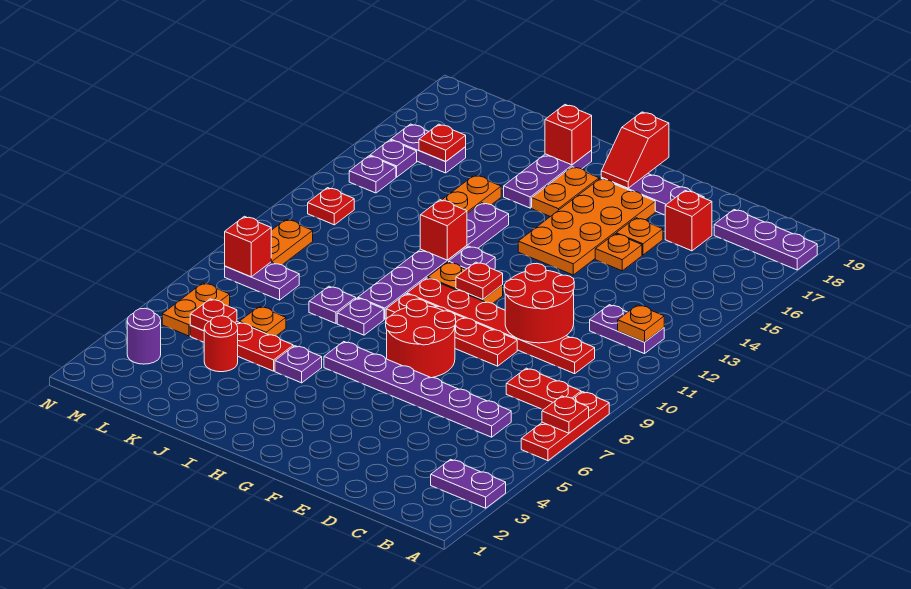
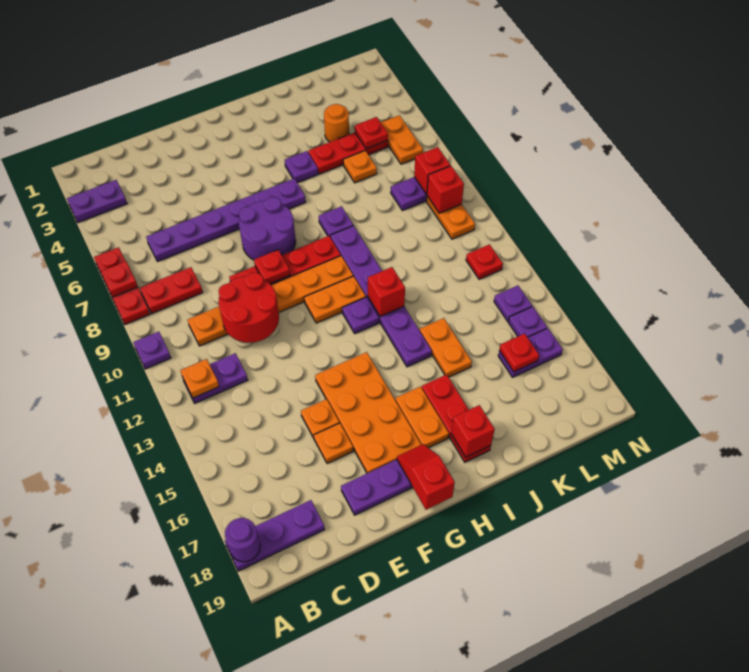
red 1x6 plate [407,278,595,374] -> orange 1x6 plate [188,256,353,346]
red 1x1 brick [665,191,712,251] -> red 1x1 brick moved to [427,166,464,213]
red 2x2 round brick [386,299,456,378] -> purple 2x2 round brick [239,197,296,260]
red 1x1 plate [456,262,503,300] -> red 1x1 plate moved to [254,250,290,284]
purple 1x3 plate [504,150,592,208] -> red 1x3 plate [422,374,491,462]
purple 1x1 plate [309,286,356,323] -> purple 1x1 plate moved to [133,332,171,369]
red 1x1 round brick [204,316,238,372] -> orange 1x1 round brick [324,104,349,142]
purple 1x1 round brick [127,308,161,364] -> purple 1x1 round brick moved to [225,518,260,562]

